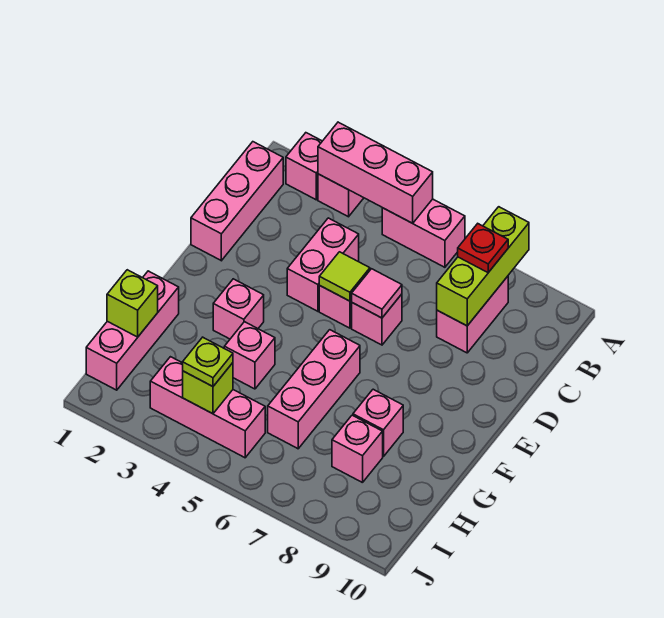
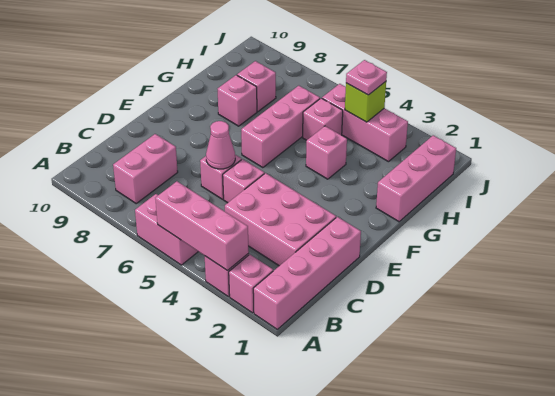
lime 1x3 brick [437,207,529,326] -> none
pink 1x3 brick [191,142,283,261] -> pink 1x4 brick [253,217,361,329]
red 1x1 plate [458,224,508,272] -> none
pink 1x2 brick [287,218,359,311] -> pink 2x3 brick [225,173,336,266]
lime 1x1 tile [319,252,370,301] -> none
pink 1x1 tile [351,269,402,318] -> pink 1x1 cone [206,121,235,169]
pink 1x1 brick [213,279,264,339] -> pink 1x1 brick moved to [303,98,343,140]
lime 1x1 brick [107,270,158,337] -> none
lime 1x1 plate [183,337,233,386] -> pink 1x1 plate [346,60,387,95]

